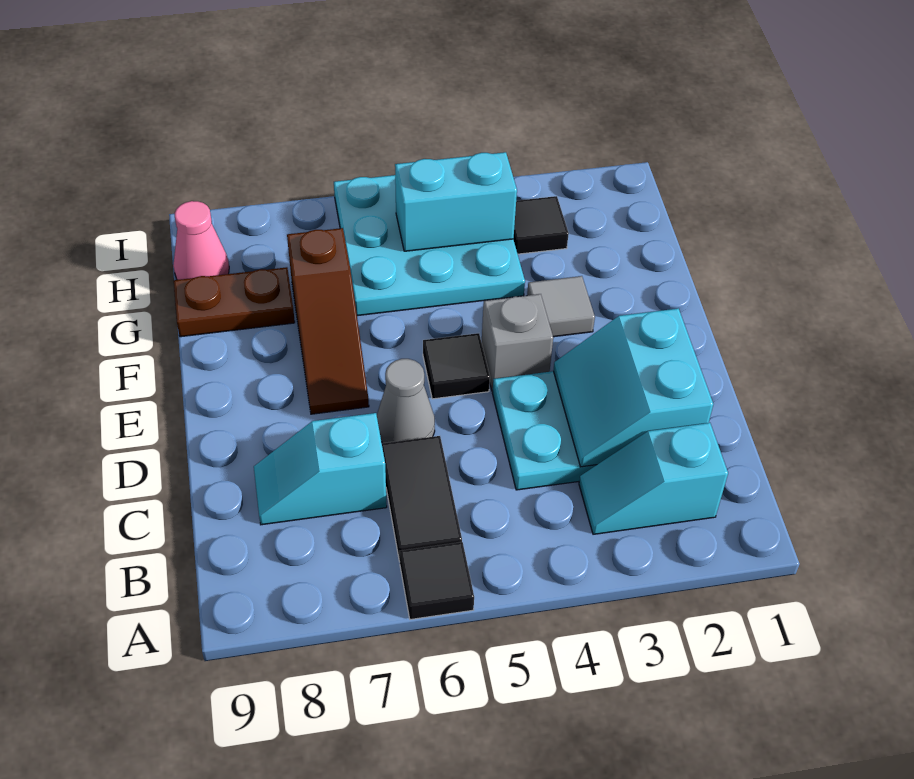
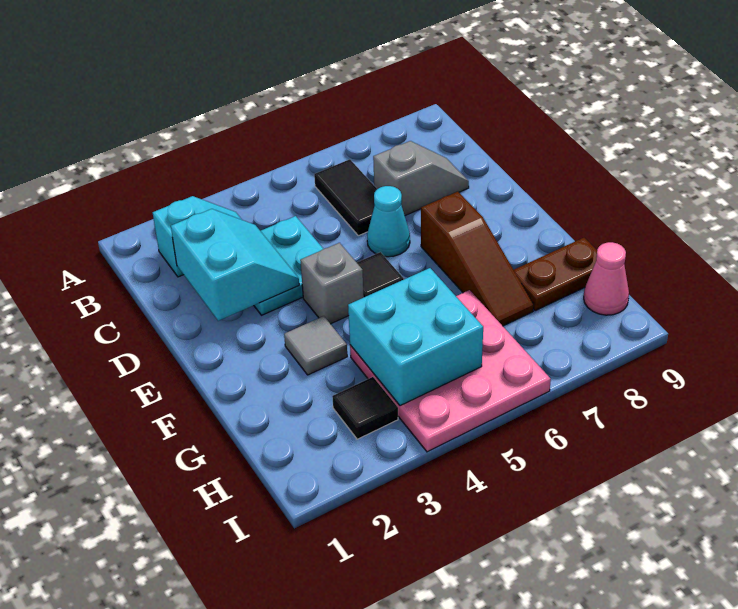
black 1x1 tile [400,542,474,619] -> none
cyan 1x2 slope [254,413,387,525] -> grey 1x2 slope [373,141,469,215]
grey 1x1 cone [377,359,435,443] -> cyan 1x1 cone [367,186,410,257]
brown 1x3 slope [287,228,369,414] -> brown 1x3 slope turned to [421,192,534,326]
cyan 3x3 plate [334,175,525,316] -> pink 3x3 plate [350,290,551,452]
cyan 1x2 brick [395,152,517,251] -> cyan 2x2 brick [348,268,483,406]

